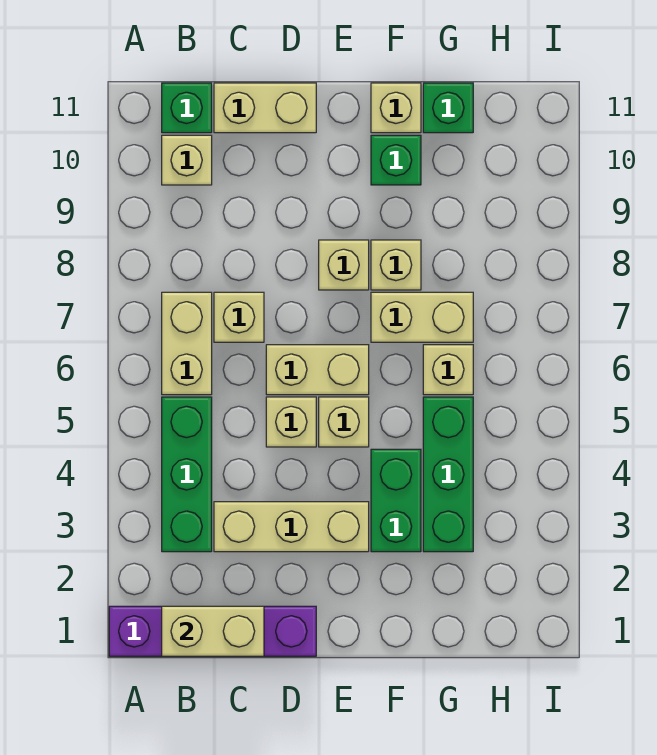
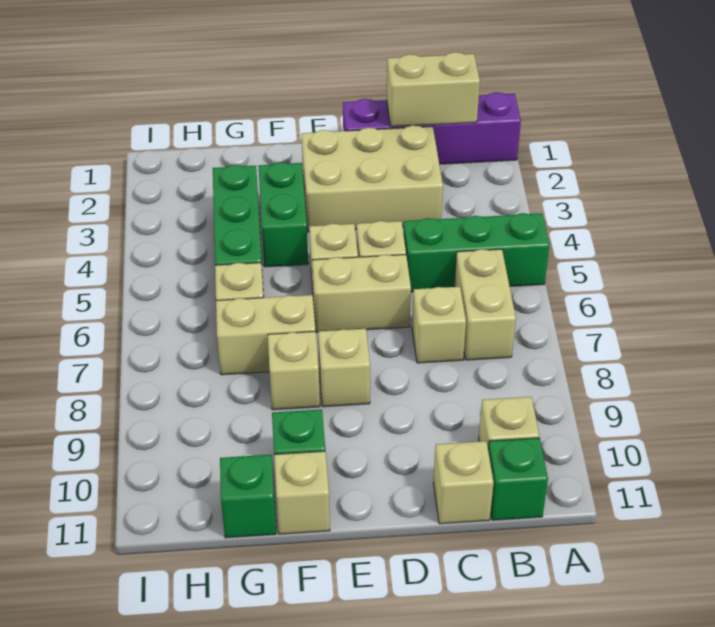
green 1x3 brick [162,397,212,552] -> green 1x3 brick turned to [403,213,549,292]
tan 1x3 brick [214,502,369,552] -> tan 2x3 brick [302,125,443,232]
tan 1x2 brick [214,83,316,133] -> tan 1x1 brick [433,441,494,524]

